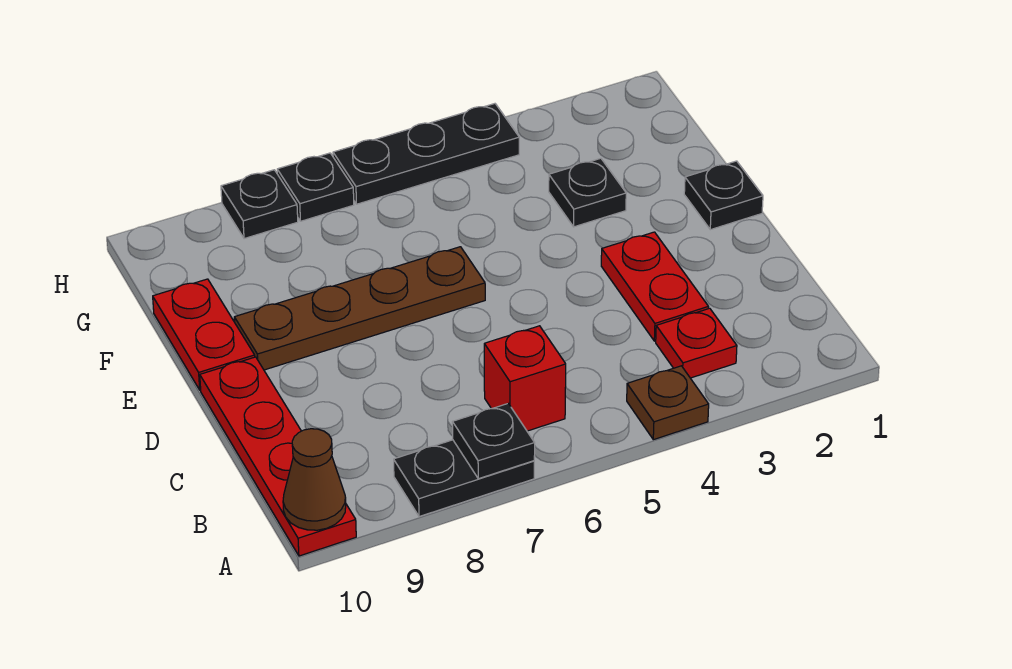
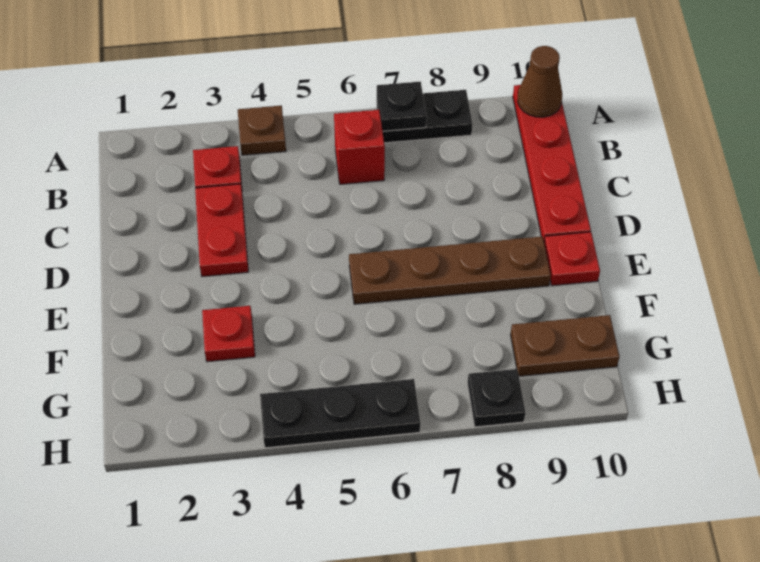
black 1x1 plate [684,161,763,230] -> none
red 1x2 plate [153,279,255,390] -> red 1x1 plate [544,232,600,286]
black 1x1 plate [549,158,626,227] -> red 1x1 plate [202,306,255,362]
none -> brown 1x2 plate [510,315,619,376]
black 1x1 plate [277,153,354,221] -> none

